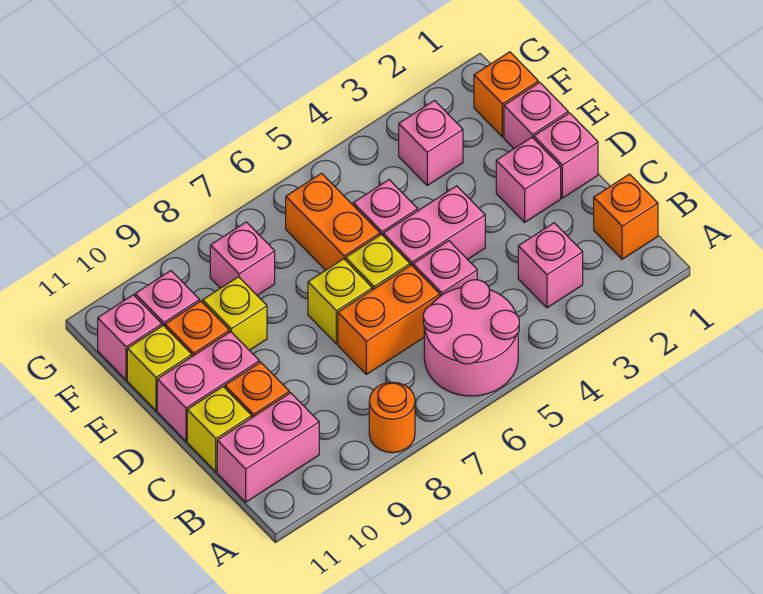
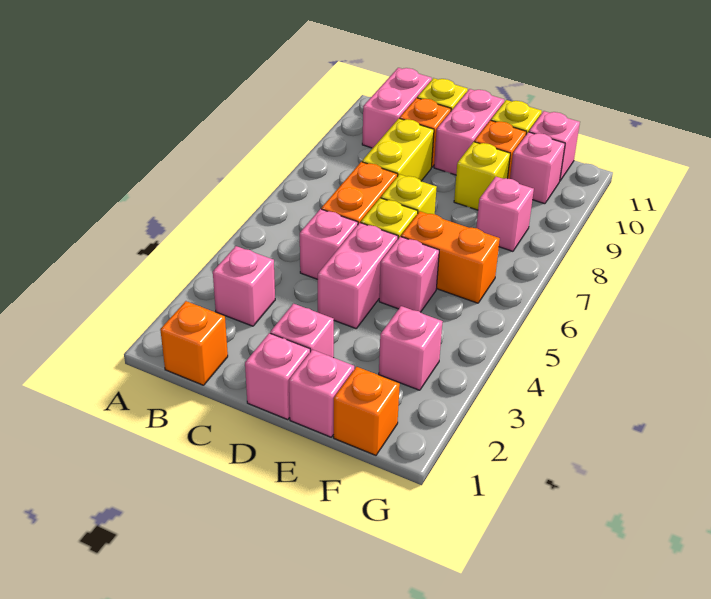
pink 2x2 round brick [423,280,519,396] -> none
orange 1x1 round brick [369,382,415,453] -> none
none -> yellow 1x2 brick [362,118,434,181]

